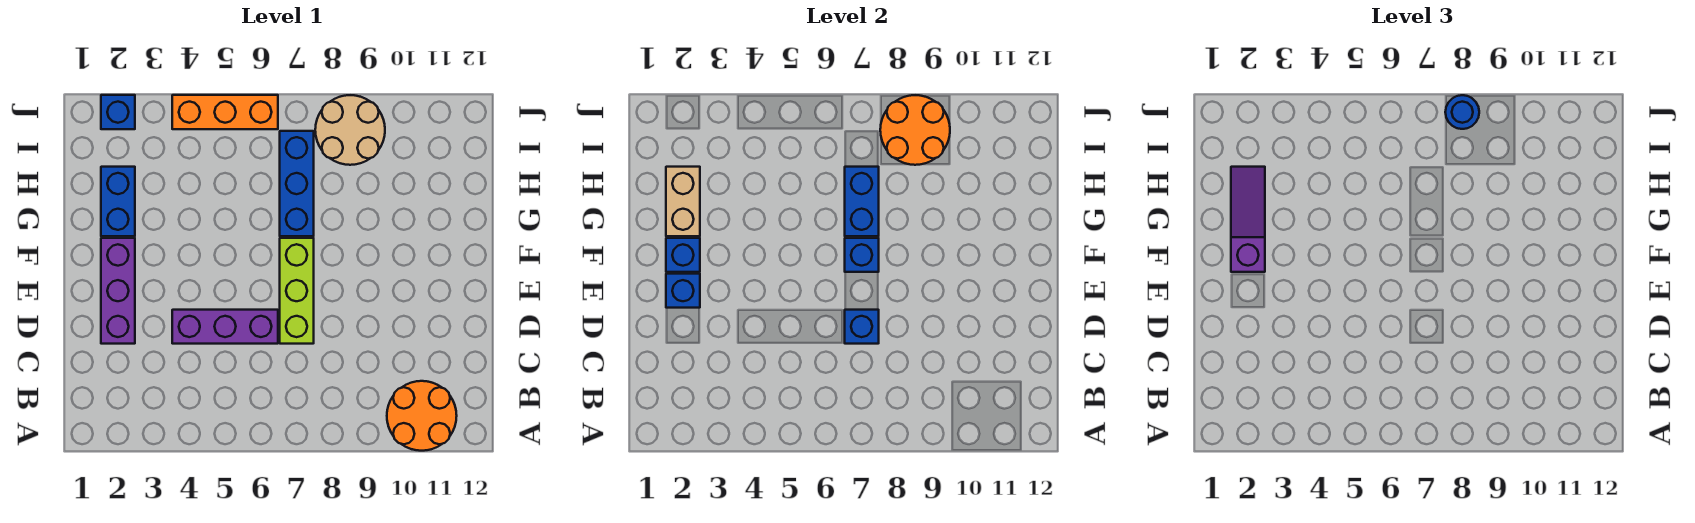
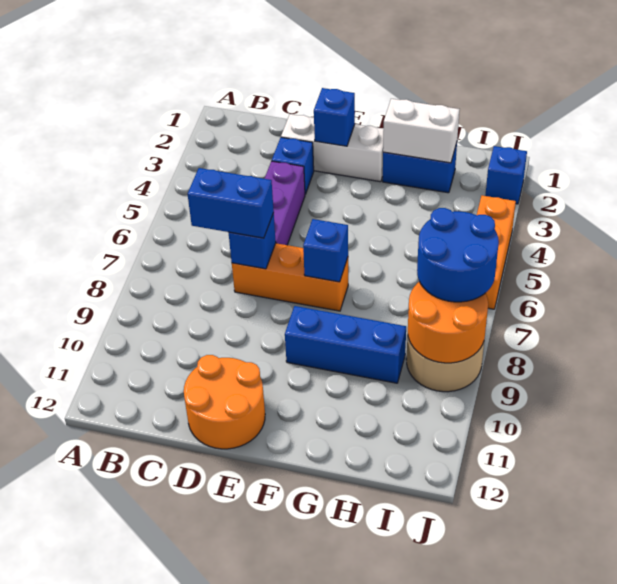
orange 2x2 round brick [387,381,457,451] -> orange 2x2 round brick moved to [184,355,265,449]
purple 1x3 brick [101,238,135,344] -> white 1x3 brick [281,114,384,182]
lime 1x3 brick [280,238,314,344] -> orange 1x3 brick [232,243,348,311]
blue 1x1 brick [666,238,700,272] -> blue 1x1 brick moved to [272,137,314,194]
purple 1x3 slope [1231,167,1265,272] -> none
tan 1x2 brick [666,167,700,236] -> white 1x2 brick [383,99,460,163]
blue 1x3 brick [280,131,314,236] -> blue 1x3 brick moved to [285,306,406,383]
blue 1x2 brick [845,167,879,236] -> blue 1x2 brick moved to [188,168,274,238]
blue 1x1 round brick [1445,95,1479,129] -> blue 2x2 round brick [417,208,499,302]

